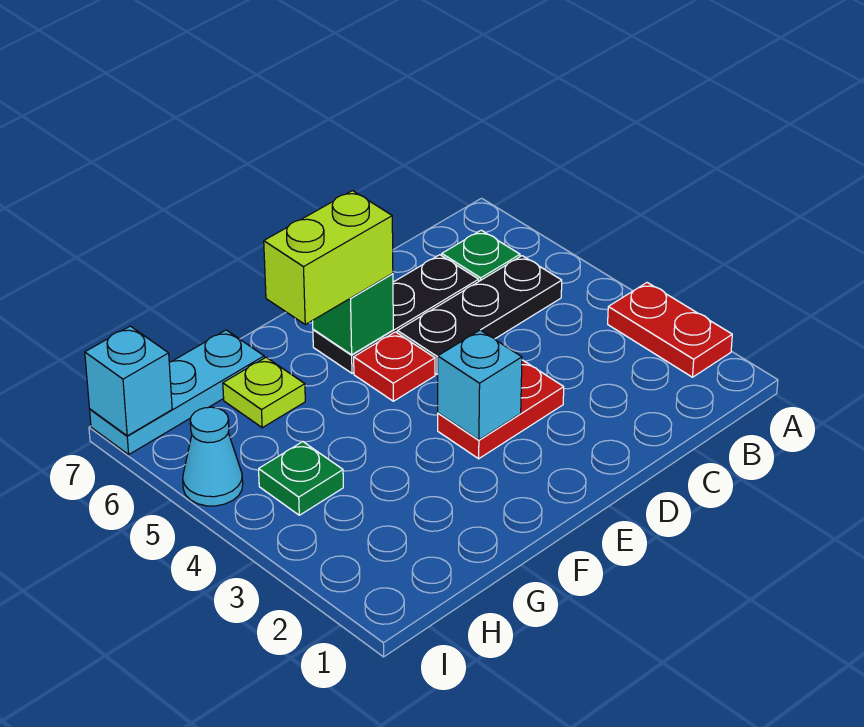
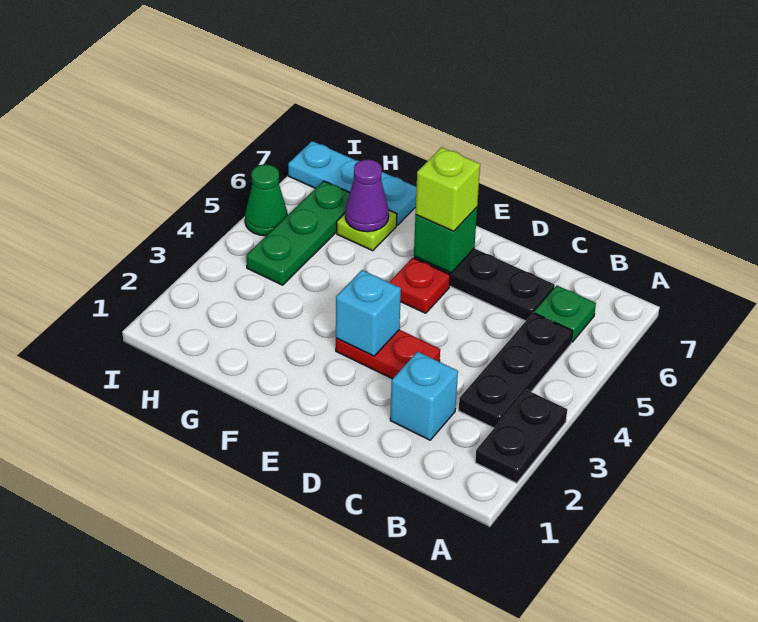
red 1x2 plate [608,283,732,377] -> black 1x2 plate [475,390,567,483]
black 1x3 plate [397,256,562,374] -> black 1x3 plate turned to [459,313,573,428]
lime 1x2 brick [264,191,393,324] -> lime 1x1 brick [416,147,480,231]
none -> purple 1x1 cone [345,159,389,232]
green 1x1 plate [259,442,343,515] -> green 1x3 plate [246,181,350,285]
cyan 1x1 cone [183,407,243,506] -> green 1x1 cone [245,164,288,236]
cyan 1x1 brick [85,326,172,436] -> cyan 1x1 brick moved to [390,352,458,440]

